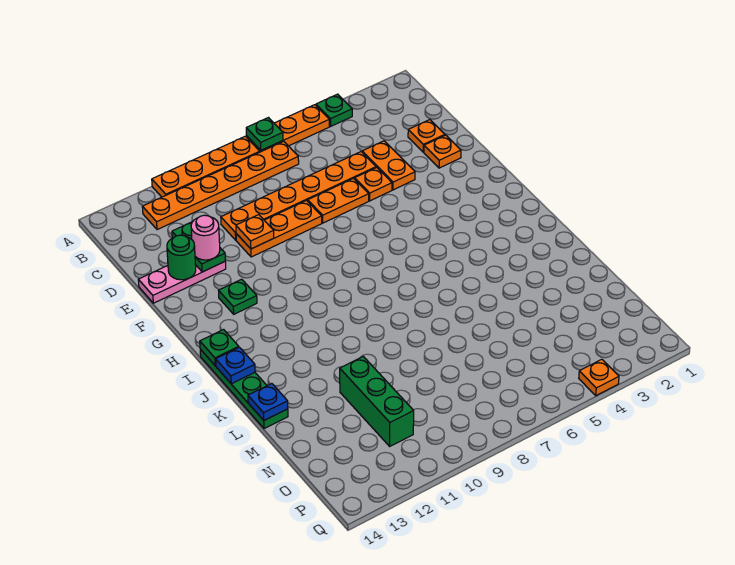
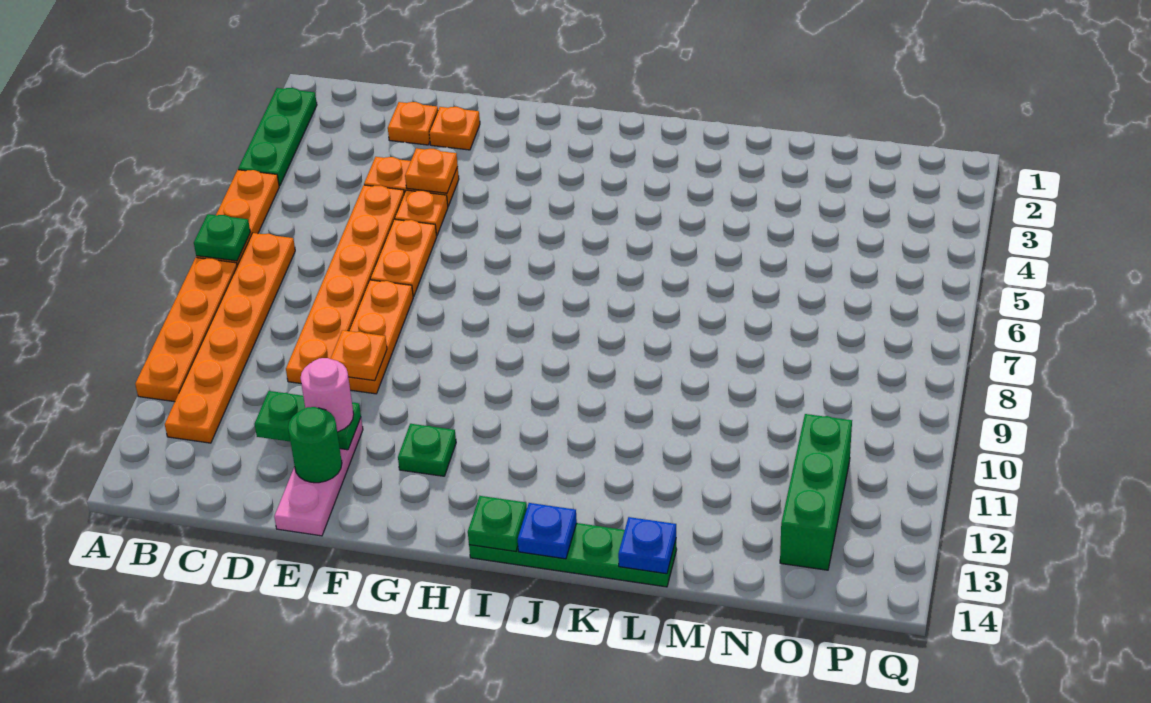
green 1x1 plate [316,94,352,126] -> green 1x3 plate [238,88,317,186]
green 1x3 brick [340,357,414,446] -> green 1x3 brick turned to [780,414,852,570]
orange 1x1 plate [579,359,619,396] -> orange 1x1 plate moved to [405,148,458,193]

